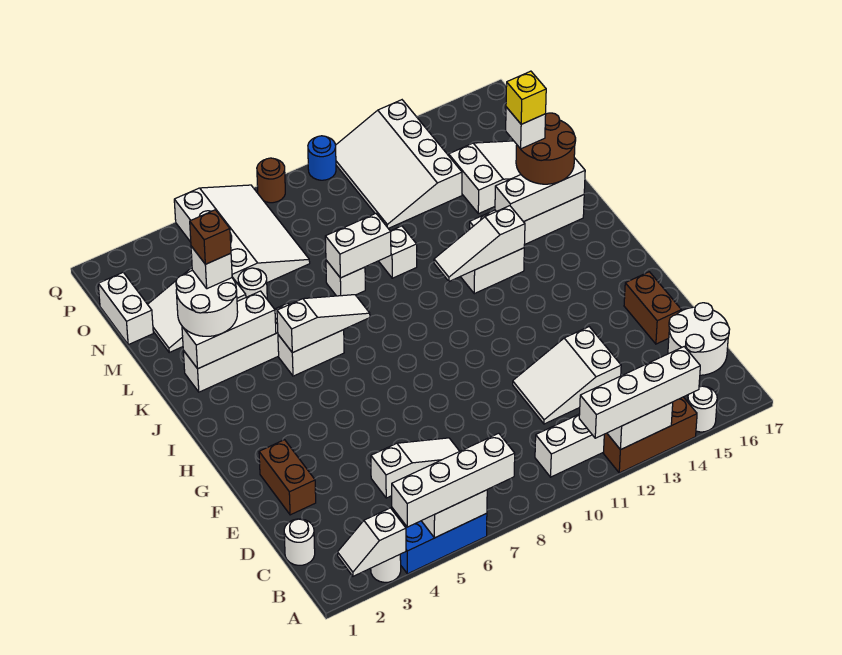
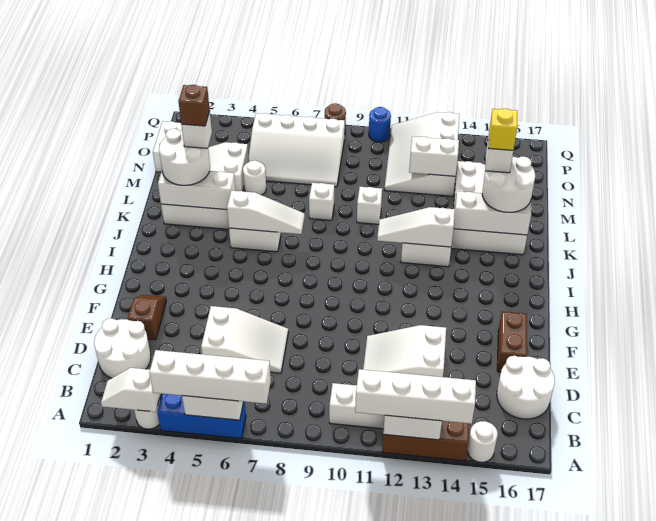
white 1x1 round brick [284,519,315,565] -> white 2x2 round brick [94,318,151,378]
white 1x3 slope [371,438,460,498] -> white 2x3 slope [201,306,288,373]
brown 1x2 brick [259,440,316,515] -> brown 1x2 slope [128,295,166,340]
brown 2x2 round brick [516,113,576,184] -> white 2x2 round brick [482,157,535,212]
white 1x2 brick [325,214,391,278] -> white 1x2 brick moved to [409,137,459,176]
white 3x4 slope [174,185,310,284] -> white 3x4 slope turned to [248,113,345,187]

